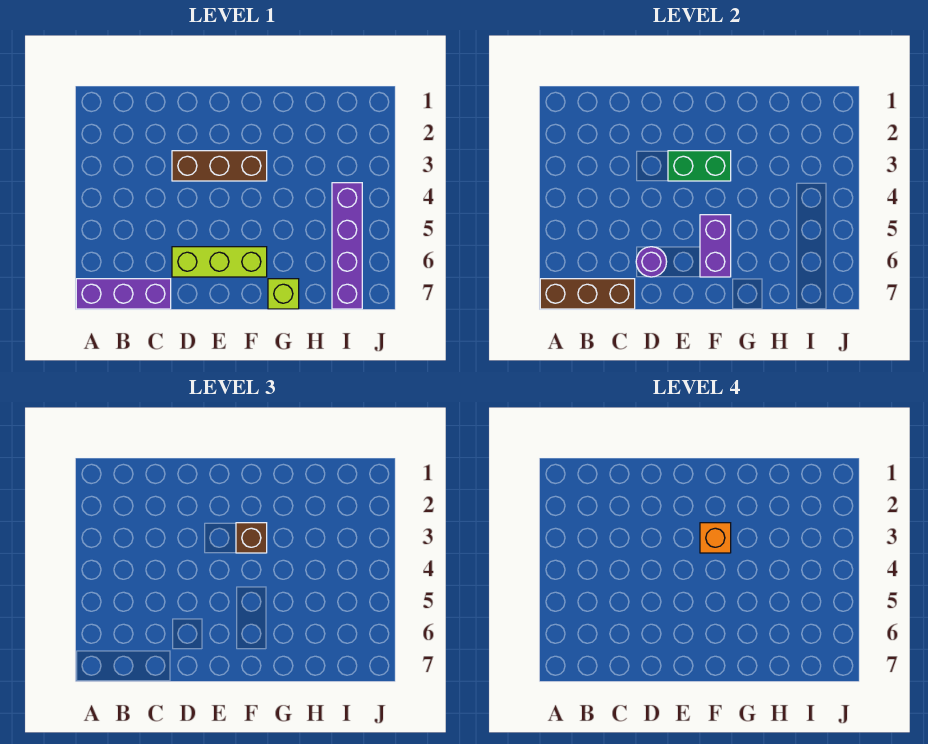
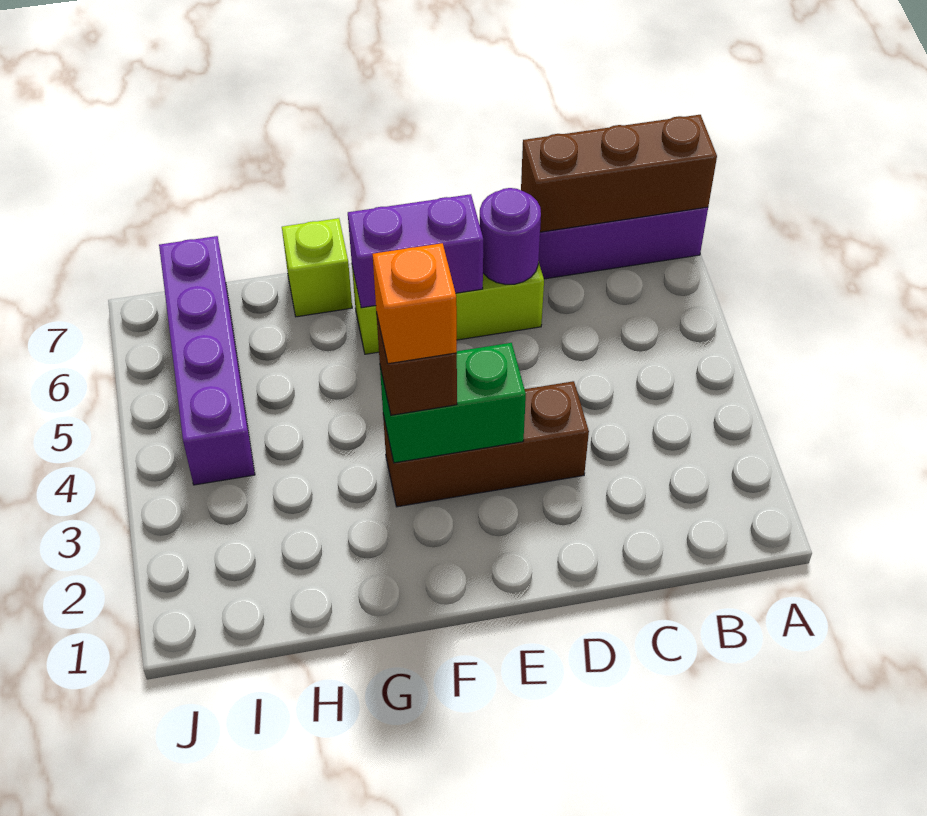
purple 1x2 brick [700,215,731,277] -> purple 1x2 brick turned to [348,194,483,308]

